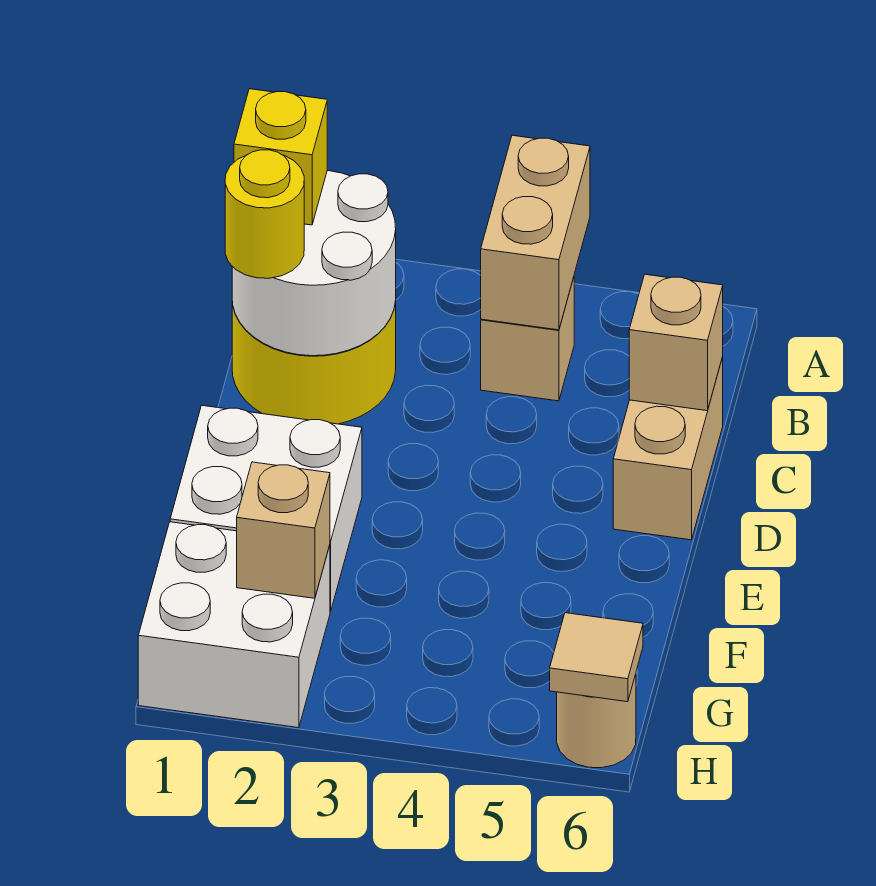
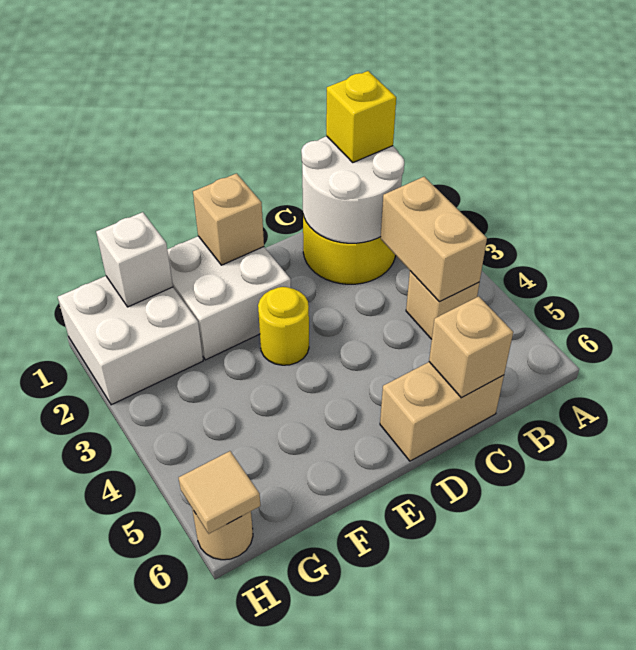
tan 1x2 brick [481,135,590,330] -> tan 1x2 brick turned to [381,177,487,302]
yellow 1x1 round brick [225,150,304,278] -> yellow 1x1 round brick moved to [258,287,309,365]
none -> white 1x1 brick [96,212,173,307]
tan 1x1 brick [237,462,330,598] -> tan 1x1 brick moved to [193,173,264,265]

